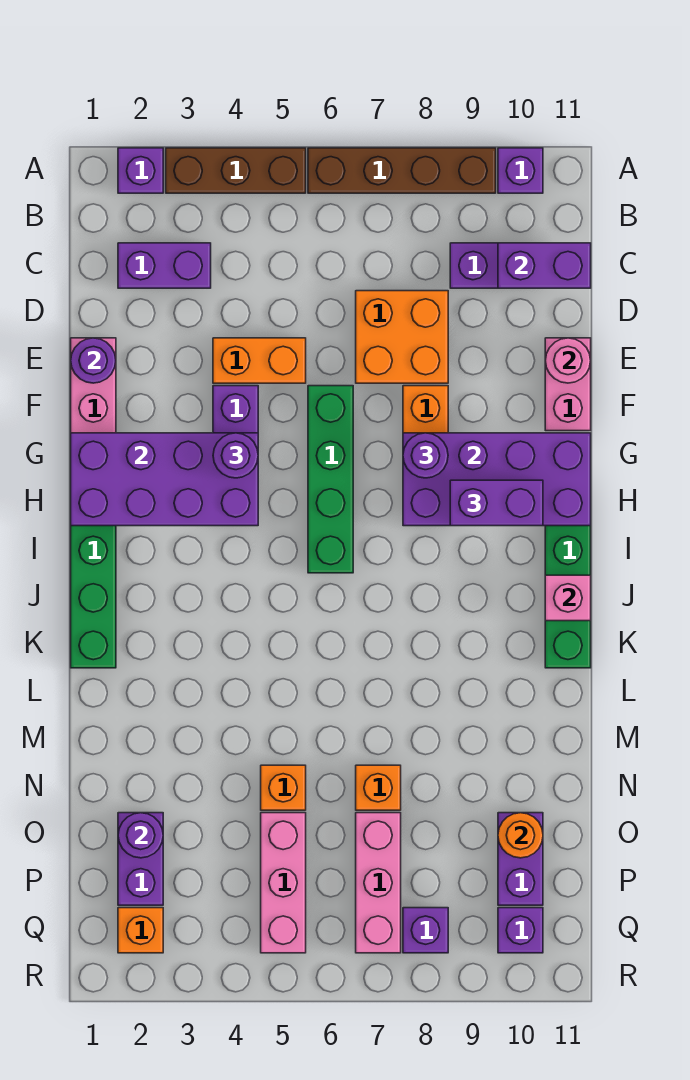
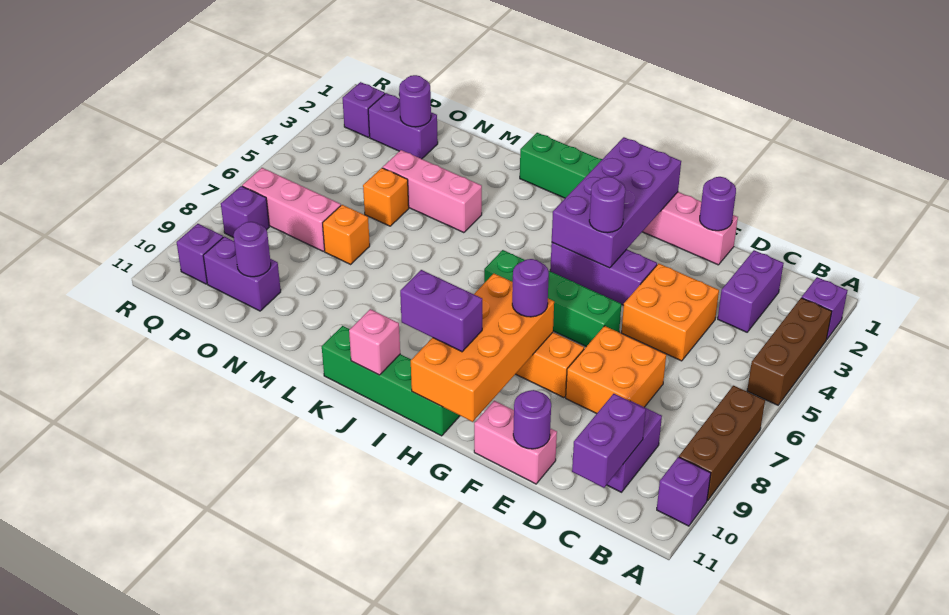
brown 1x4 brick [308,148,496,193] -> brown 1x3 brick [679,386,765,501]
orange 1x2 brick [213,338,306,383] -> orange 2x2 brick [621,263,719,361]
pink 1x1 round brick [545,338,591,383] -> purple 1x1 round brick [513,390,551,449]
purple 2x4 brick [403,433,591,526] -> orange 2x4 brick [411,274,554,422]
purple 1x2 brick [450,480,543,526] -> purple 1x2 brick turned to [400,270,482,352]
pink 1x3 brick [261,813,306,953] -> pink 1x3 brick moved to [383,150,482,233]
orange 1x1 round brick [498,813,543,858] -> purple 1x1 round brick [233,222,271,277]
orange 1x1 brick [118,908,163,953] -> purple 1x1 brick [343,82,385,137]

